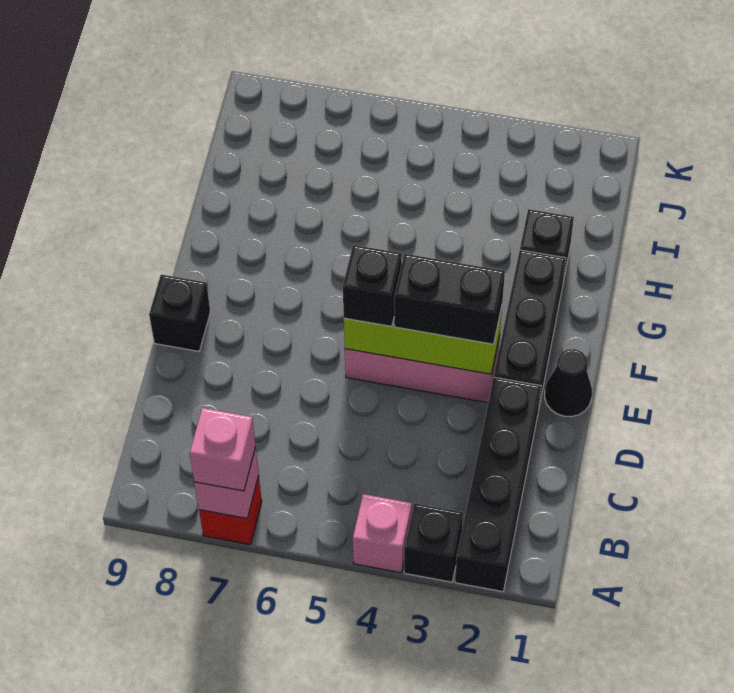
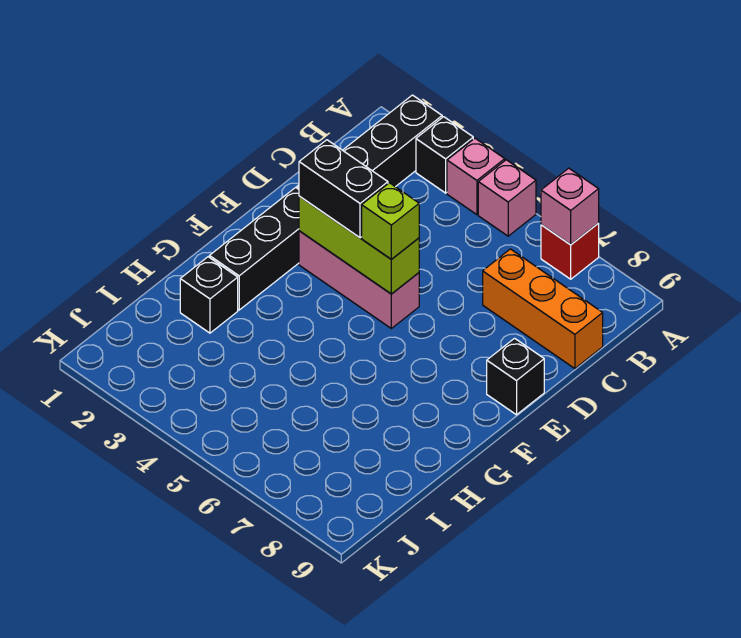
pink 1x1 brick [190,408,256,491] -> pink 1x1 brick moved to [478,160,536,236]
none -> orange 1x3 brick [483,249,603,369]
black 1x1 cone [545,349,592,417] -> none
black 1x1 brick [343,245,402,327] -> lime 1x1 brick [362,183,419,259]

